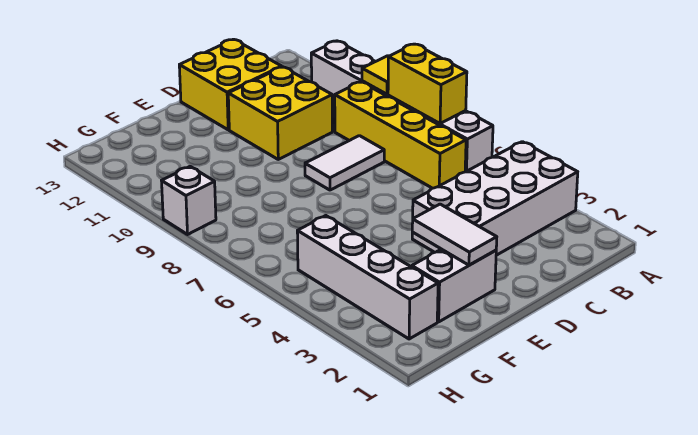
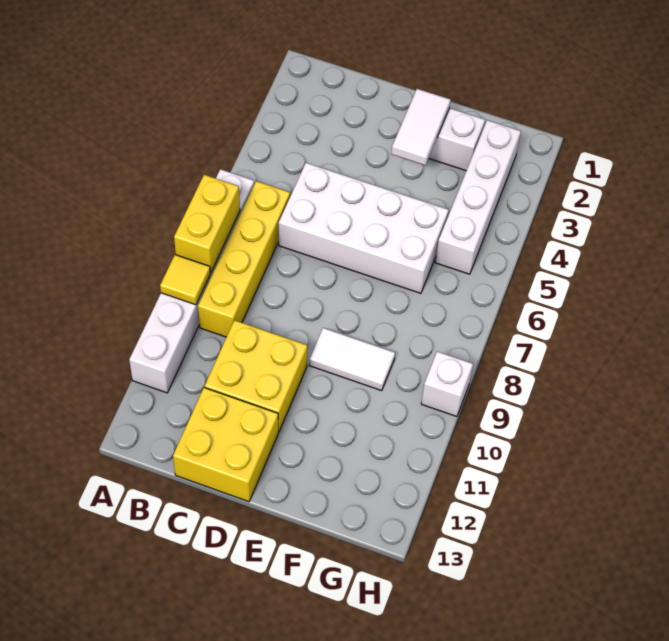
white 2x4 brick [412,142,578,255] -> white 2x4 brick moved to [279,163,449,293]
white 1x2 tile [305,136,384,190] -> white 1x2 tile moved to [309,328,395,391]

